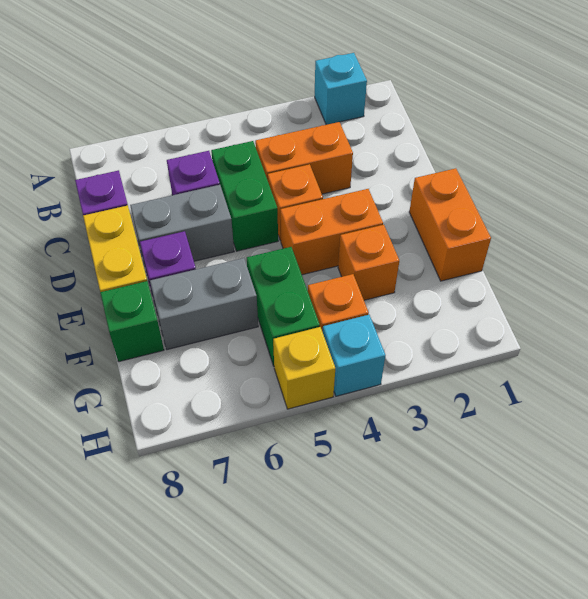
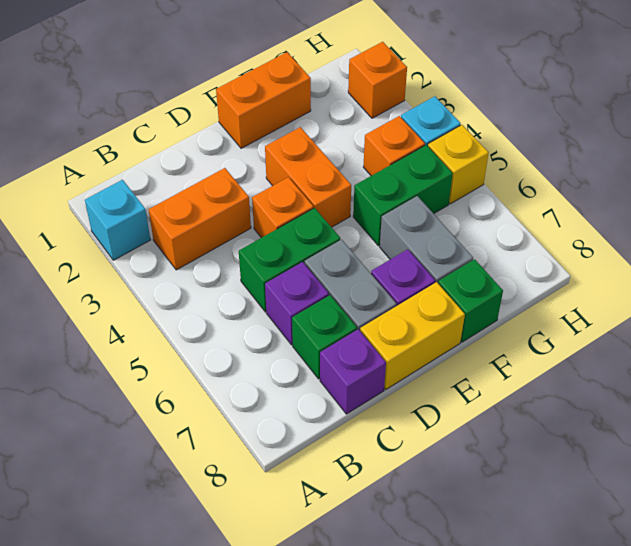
orange 1x2 brick [255,122,353,194] -> orange 1x2 brick turned to [149,168,251,270]
none -> green 1x1 brick [292,295,357,379]
orange 1x1 brick [338,225,399,300] -> orange 1x1 brick moved to [348,42,407,118]

